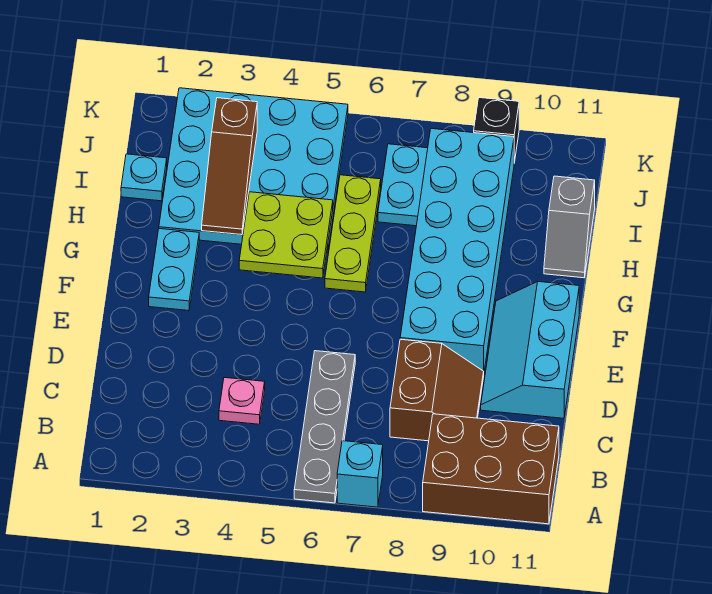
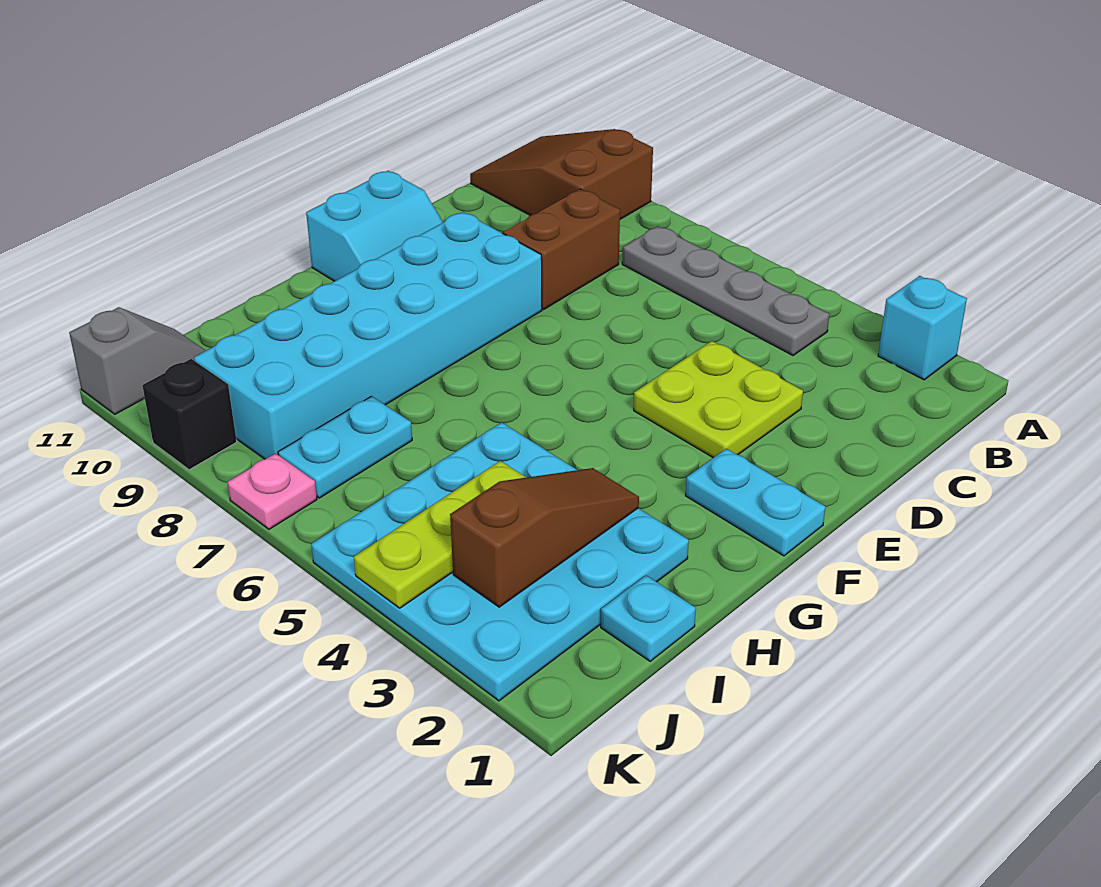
grey 1x4 plate [294,351,355,503] -> grey 1x4 plate turned to [622,226,829,356]
cyan 1x1 brick [337,441,383,507] -> cyan 1x1 brick moved to [878,276,967,380]
brown 2x3 brick [423,414,559,524] -> brown 2x3 slope [470,129,653,219]
pink 1x1 plate [219,378,265,424] -> pink 1x1 plate moved to [227,453,317,529]
cyan 2x3 slope [481,282,579,418] -> cyan 2x2 slope [306,171,443,281]
cyan 1x2 plate [149,229,199,311] -> cyan 1x2 plate turned to [686,449,825,556]
lime 2x2 plate [239,192,333,278] -> lime 2x2 plate moved to [634,341,803,458]
lime 1x3 plate [325,175,381,292] -> lime 1x3 plate moved to [354,461,526,608]
grey 1x2 slope [544,176,595,278] -> grey 1x2 slope moved to [69,307,206,414]

